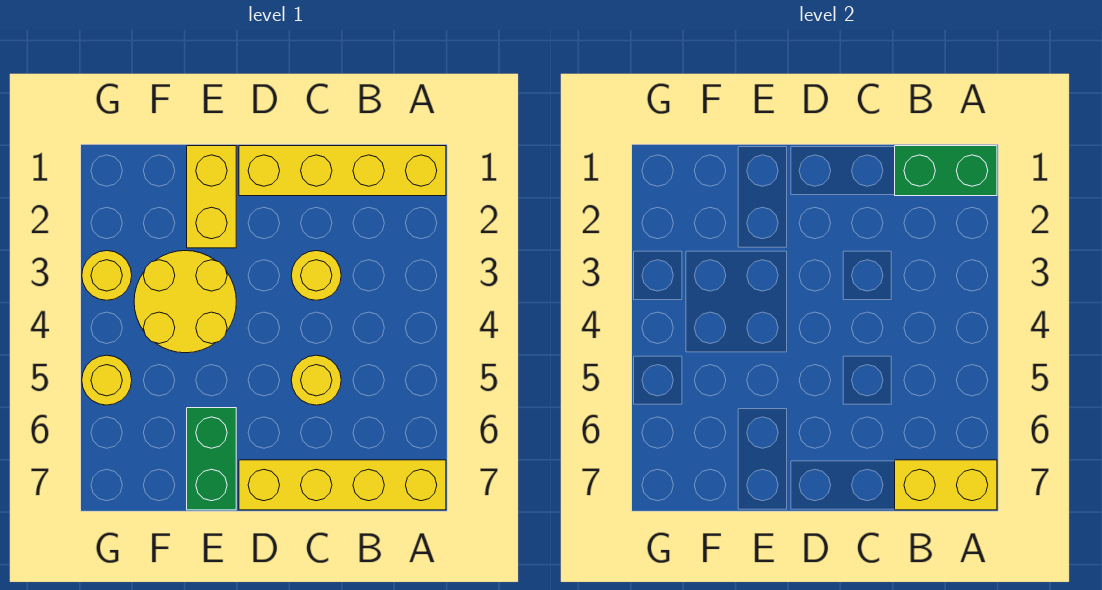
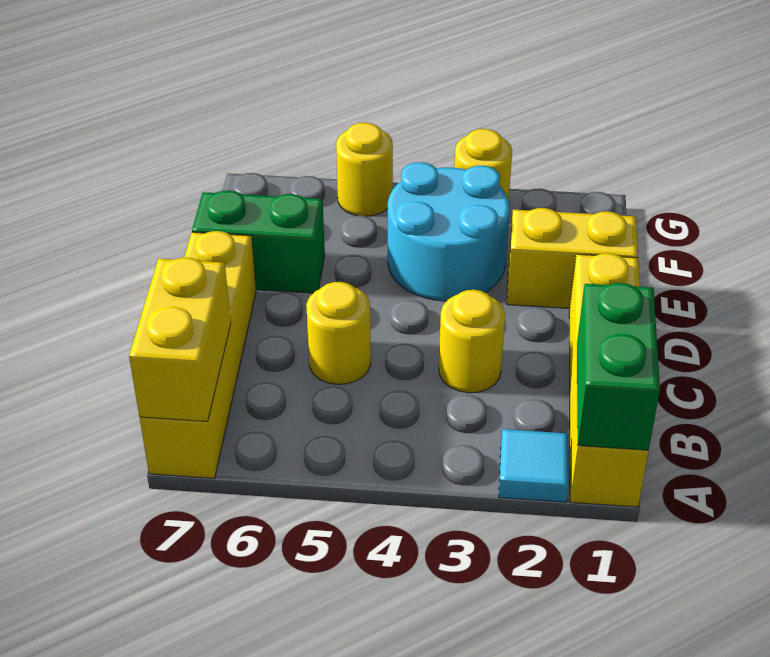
none -> cyan 1x1 tile [499,429,569,502]
yellow 2x2 round brick [134,251,236,353] -> cyan 2x2 round brick [388,162,510,301]

